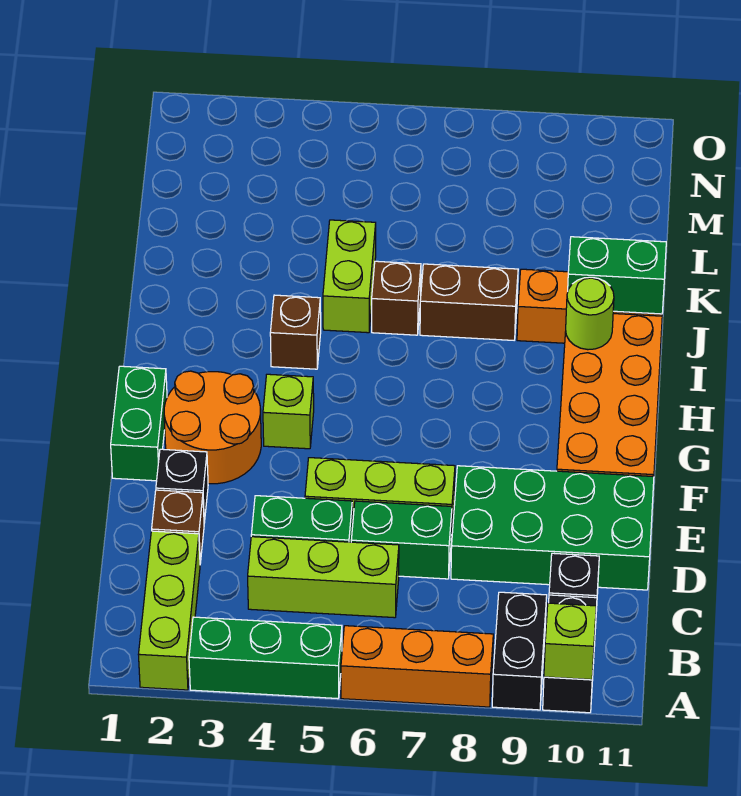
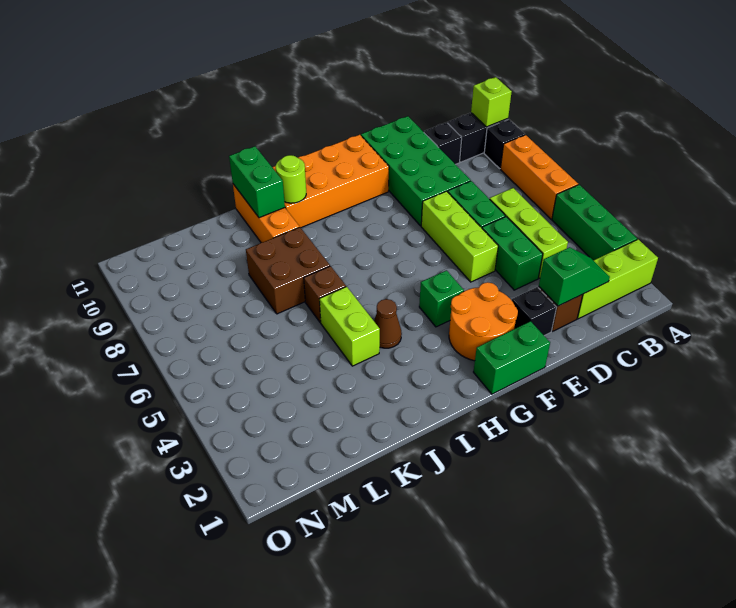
black 1x2 brick [492,592,547,710] -> black 1x1 brick [484,119,525,168]
none -> green 1x2 slope [539,247,610,306]
lime 1x1 brick [263,374,314,449] -> green 1x1 brick [419,270,464,327]
brown 1x1 brick [270,295,321,369] -> brown 1x1 cone [374,299,402,348]
lime 1x2 brick [323,220,376,333] -> lime 1x2 brick turned to [320,287,380,366]
brown 1x2 brick [420,264,518,340] -> brown 2x2 brick [246,227,330,314]

